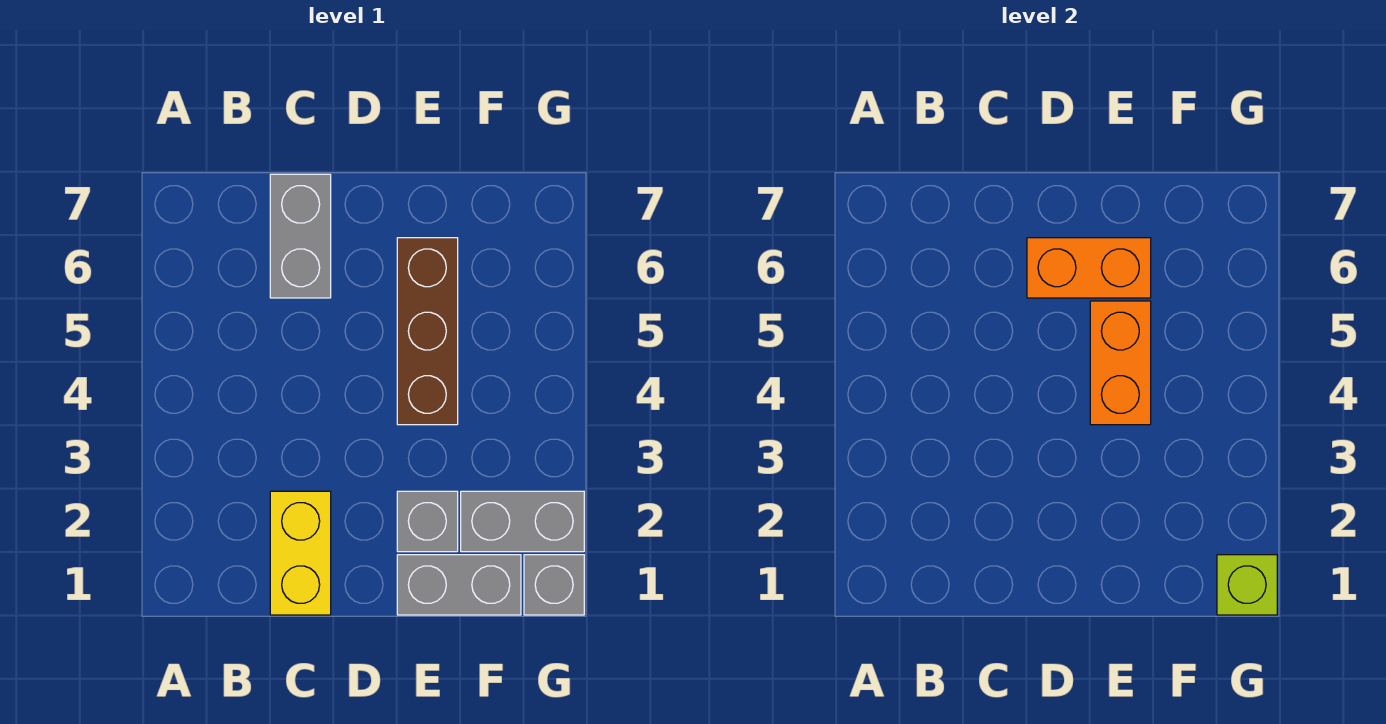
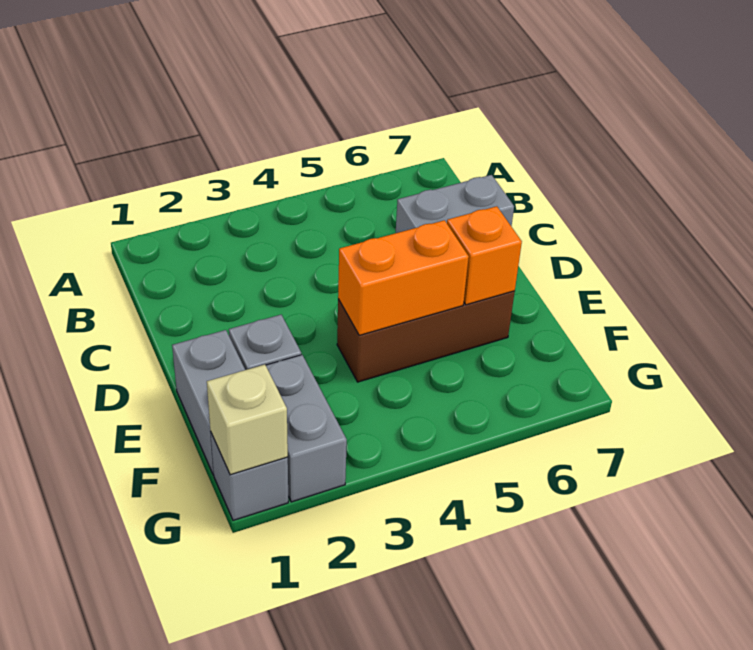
yellow 1x2 brick [270,491,331,615] -> none
orange 1x2 brick [1027,238,1151,298] -> orange 1x1 brick [447,206,522,305]
lime 1x1 brick [1217,555,1277,615] -> tan 1x1 brick [207,365,288,475]

